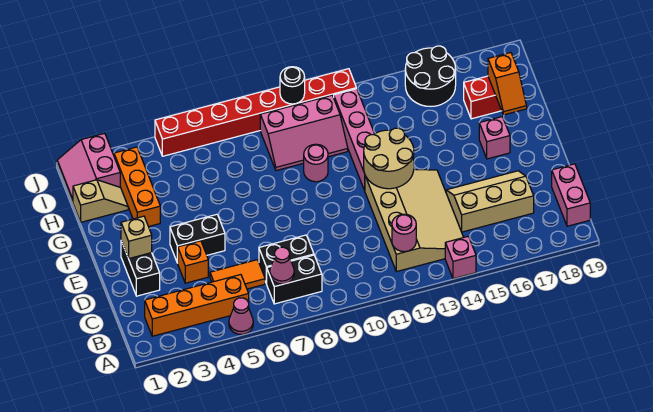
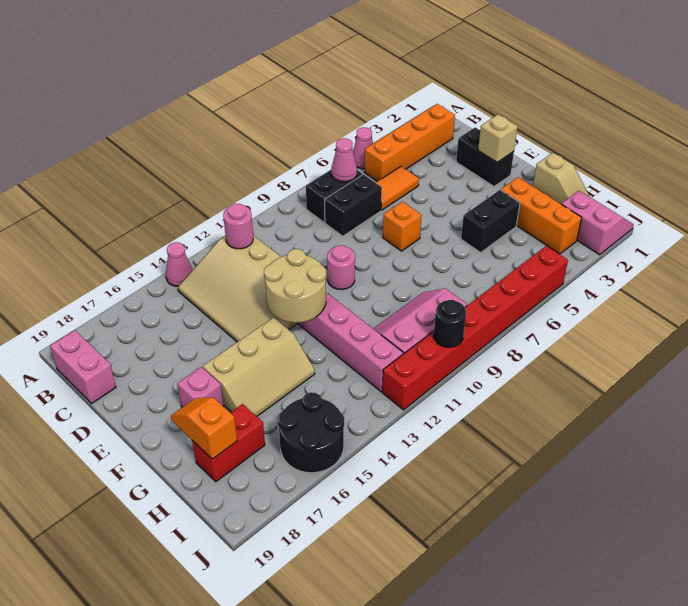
pink 1x1 brick [445,236,476,279] -> pink 1x1 cone [166,242,192,286]
tan 2x3 slope [446,171,534,232] -> tan 2x3 slope moved to [203,317,315,416]
orange 1x1 brick [178,241,208,283] -> orange 1x1 brick moved to [383,201,422,251]
black 1x2 brick [170,214,225,263] -> black 1x2 brick moved to [461,190,520,252]
pink 1x1 round brick [304,144,328,182] -> pink 1x1 round brick moved to [327,245,355,290]
tan 1x2 slope [73,180,128,222] -> tan 1x2 slope turned to [533,153,590,204]

